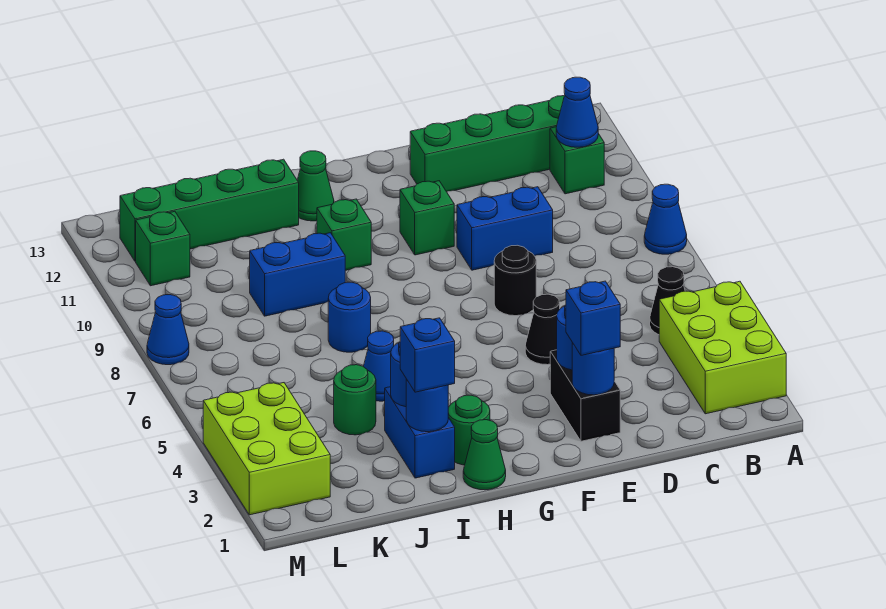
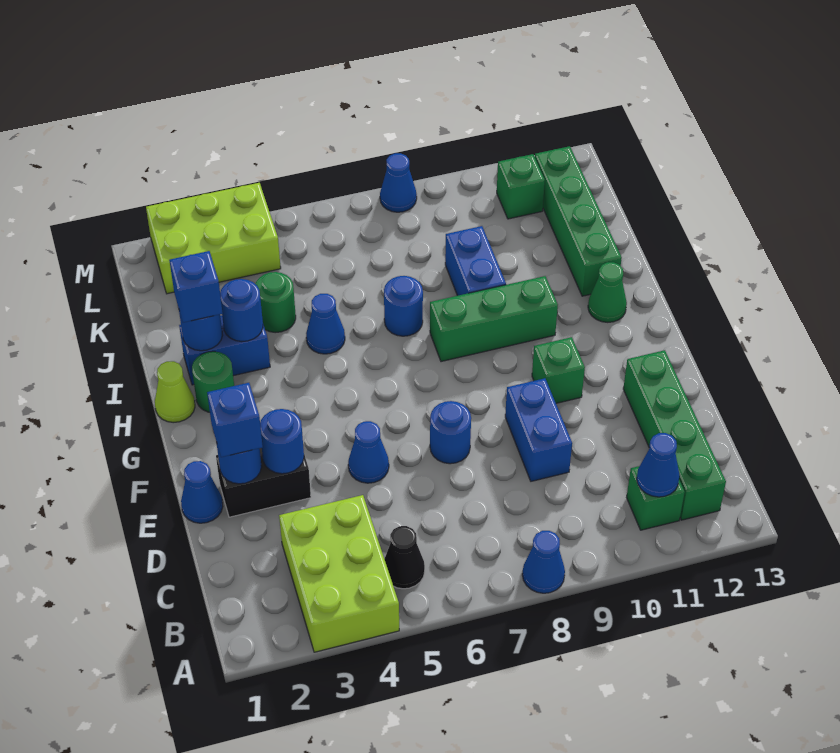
lime 2x3 brick [659,281,786,414] -> lime 2x3 brick turned to [279,495,399,652]
none -> blue 1x1 cone [181,461,223,523]
black 1x1 cone [525,294,560,365] -> blue 1x1 cone [348,421,389,483]
black 1x1 round brick [494,245,536,316] -> blue 1x1 round brick [430,401,471,464]
green 1x1 cone [463,420,506,490] -> lime 1x1 cone [155,361,195,423]
green 1x1 brick [317,199,371,271] -> green 1x3 brick [430,276,558,362]

